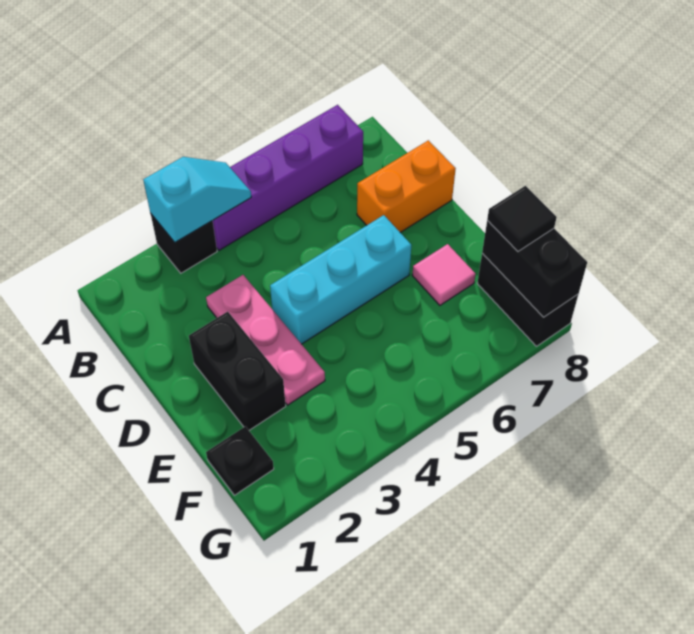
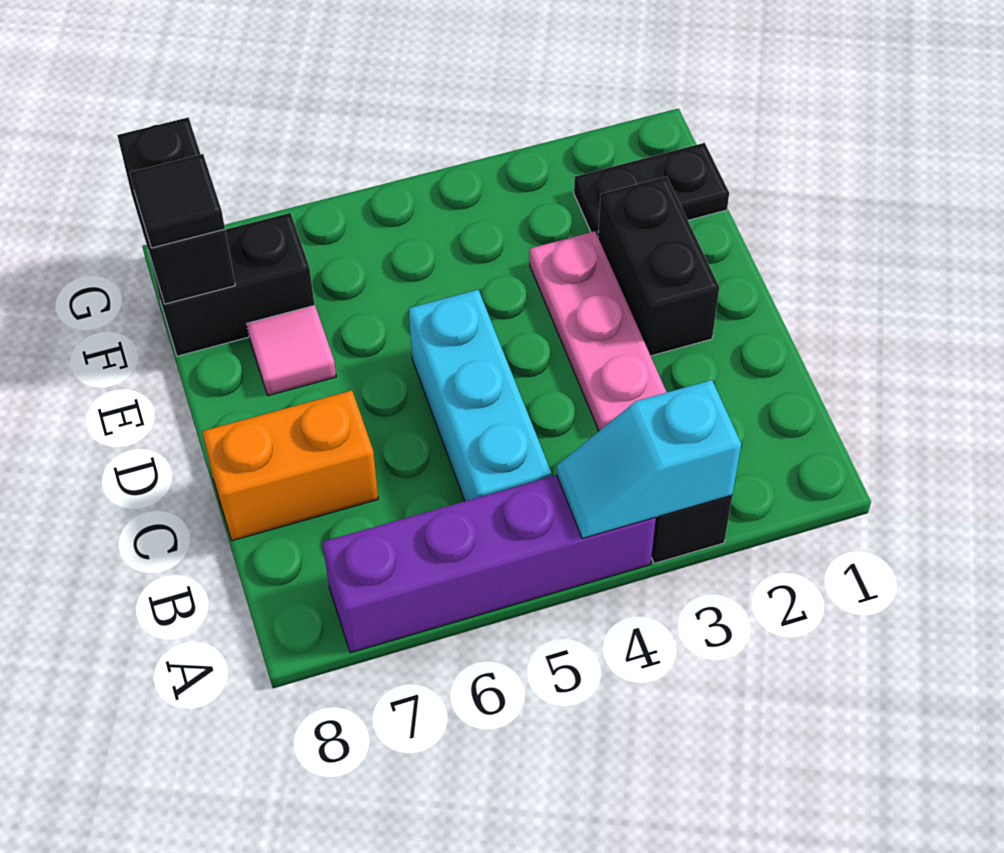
cyan 1x3 brick [270,215,411,344] -> cyan 1x3 brick turned to [409,290,552,501]
black 1x1 plate [206,426,274,495] -> black 1x2 plate [574,143,729,236]
black 1x2 brick [477,254,578,346] -> black 1x2 brick turned to [149,213,315,356]

